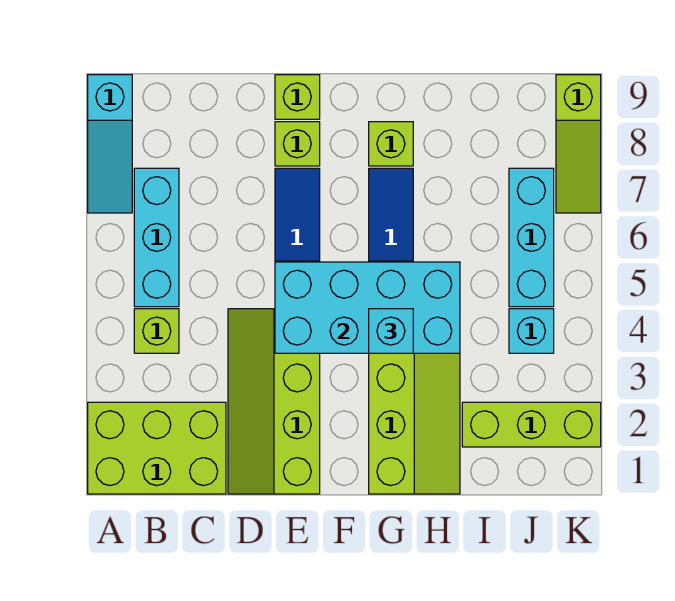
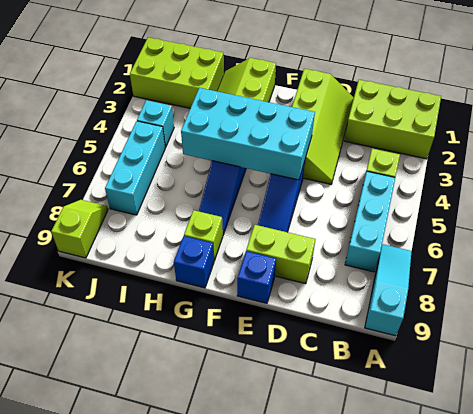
lime 1x1 brick [275,122,320,166] -> lime 1x2 brick [246,225,316,284]
lime 1x1 brick [275,75,320,119] -> blue 1x1 brick [237,251,276,303]
cyan 1x1 brick [369,309,413,353] -> none
none -> blue 1x1 brick [174,236,214,288]
lime 1x3 brick [462,402,601,447] -> lime 2x3 brick [130,37,224,108]
lime 1x3 slope [556,75,601,213] -> lime 1x2 slope [51,200,108,258]

